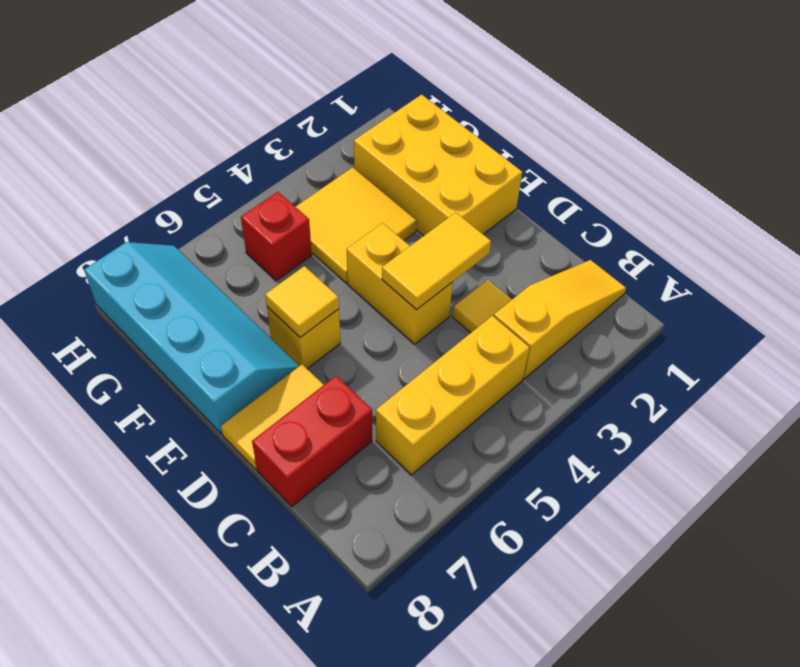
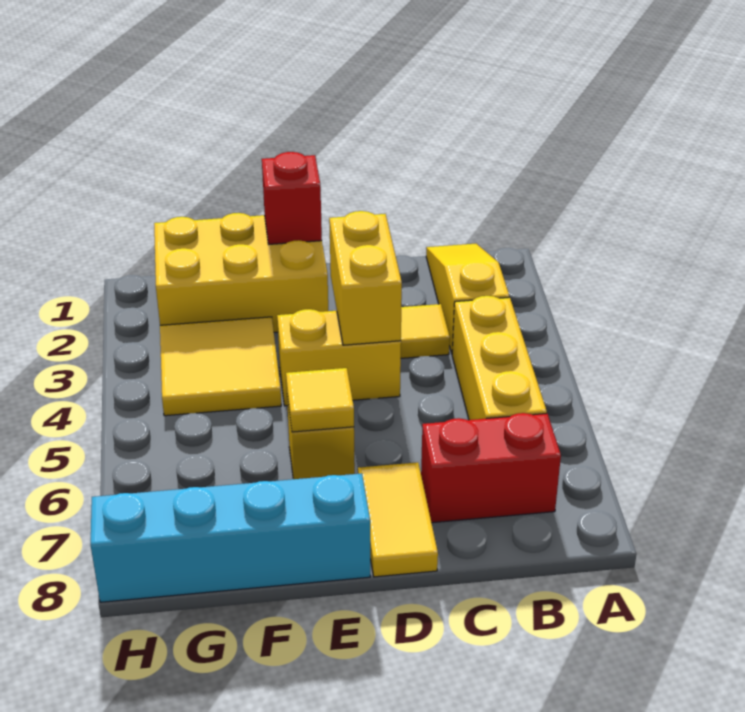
red 1x2 brick [252,376,372,507] -> red 1x2 brick turned to [421,413,561,523]
yellow 1x2 tile [382,212,491,310] -> yellow 1x2 brick [329,211,402,345]
red 1x1 brick [241,192,312,281] -> red 1x1 brick moved to [262,152,322,244]

